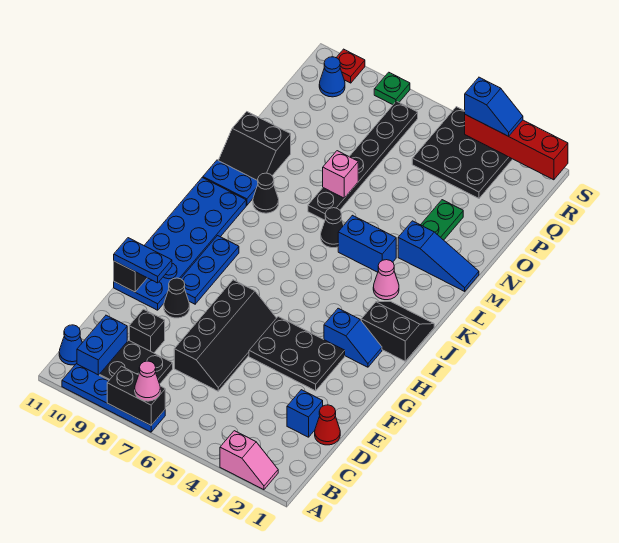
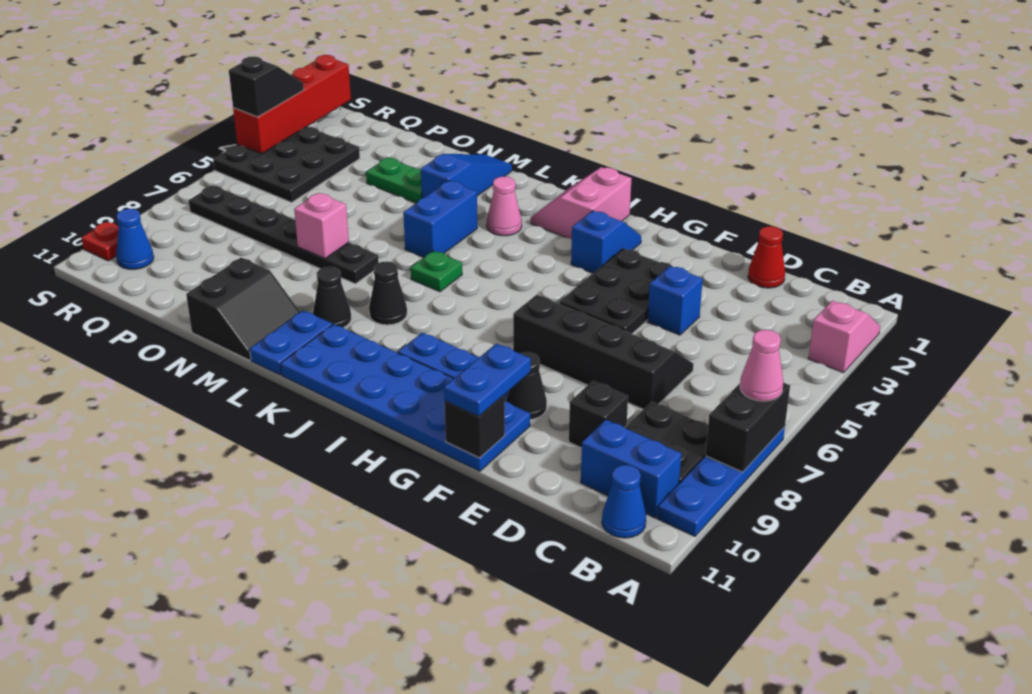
blue 1x1 brick [287,390,323,437] -> blue 1x1 brick moved to [648,266,703,335]
black 2x2 slope [361,301,434,361] -> pink 2x2 slope [531,167,632,239]
black 1x1 cone [321,208,344,248] -> black 1x1 cone moved to [369,261,407,325]
blue 1x2 slope [465,77,523,136] -> black 1x2 slope [229,56,304,117]
green 1x1 plate [374,72,410,105] -> green 1x1 plate moved to [411,251,462,292]

